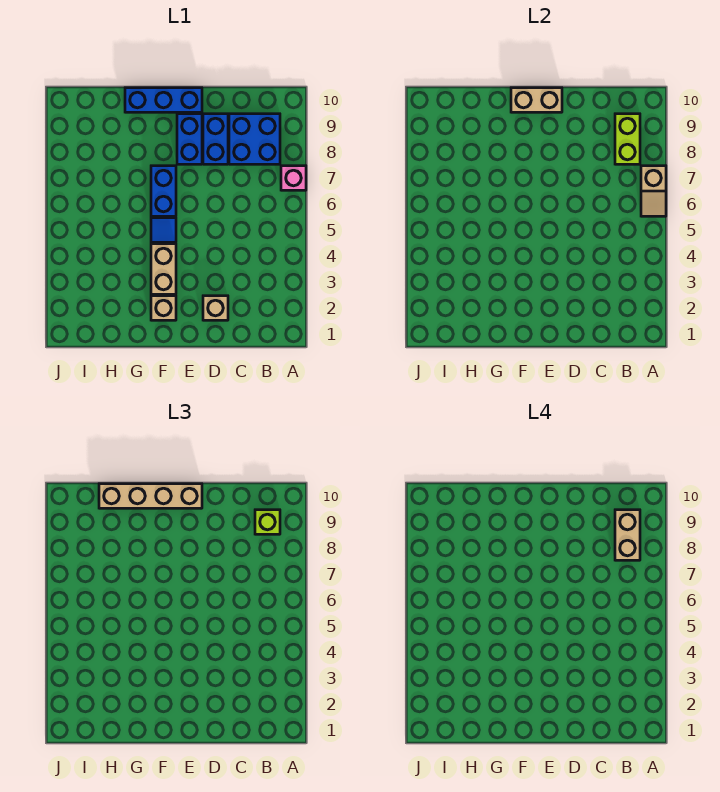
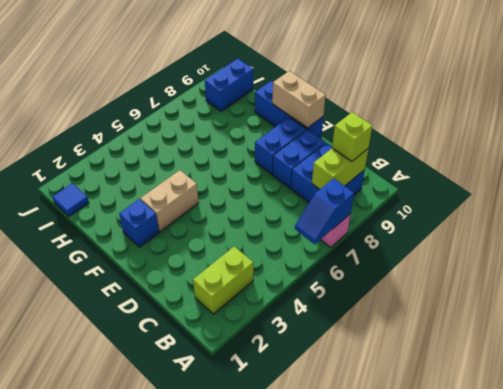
tan 1x2 slope [641,166,666,216] -> blue 1x2 slope [295,178,354,244]
none -> lime 1x2 brick [193,246,253,314]
tan 1x2 brick [615,510,640,560] -> none
tan 1x1 brick [203,296,228,320] -> none
tan 1x4 brick [99,484,202,508] -> none
tan 1x1 brick [151,296,176,320] -> blue 1x1 brick [119,199,159,247]
blue 1x1 tile [151,218,176,242] -> blue 1x1 tile moved to [53,183,89,216]
blue 1x2 brick [151,166,176,216] -> blue 1x2 brick moved to [205,59,253,111]

